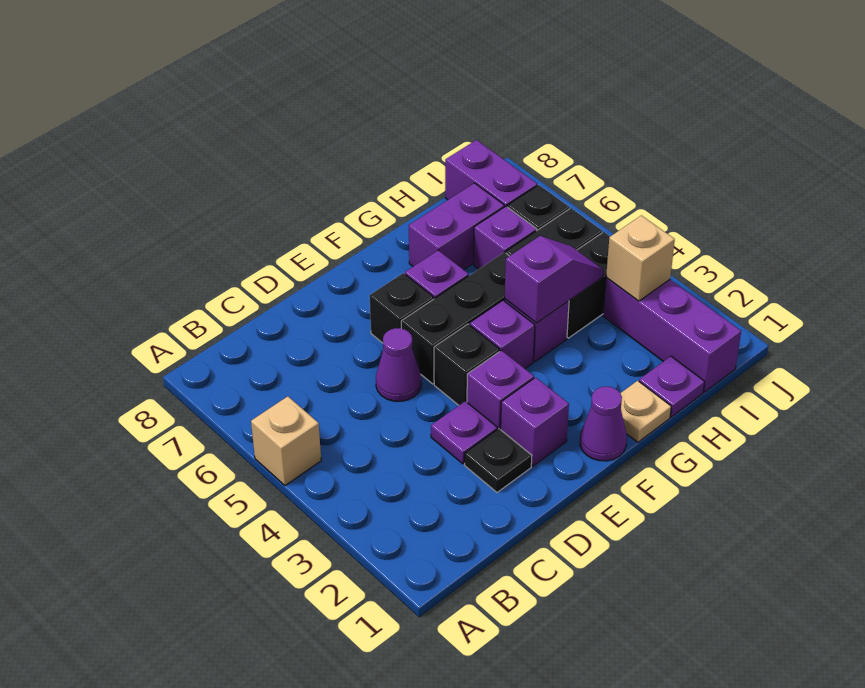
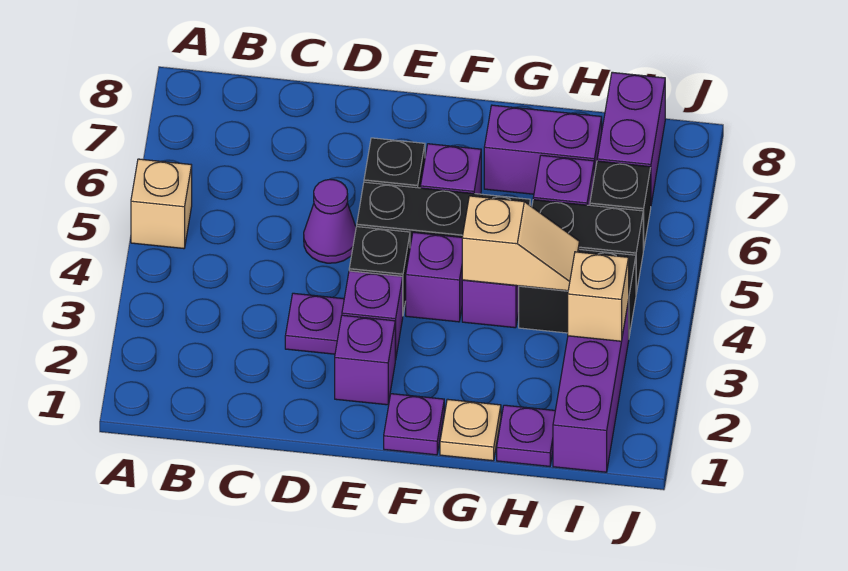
black 1x1 plate [465,429,532,492] -> none
purple 1x1 cone [580,387,627,461] -> purple 1x1 plate [384,394,444,455]
purple 1x2 slope [505,236,603,323] -> tan 1x2 slope [462,196,579,291]

